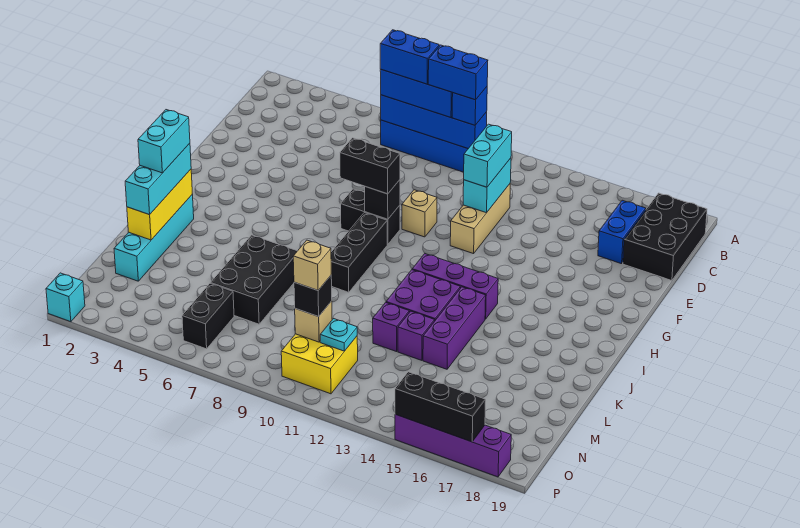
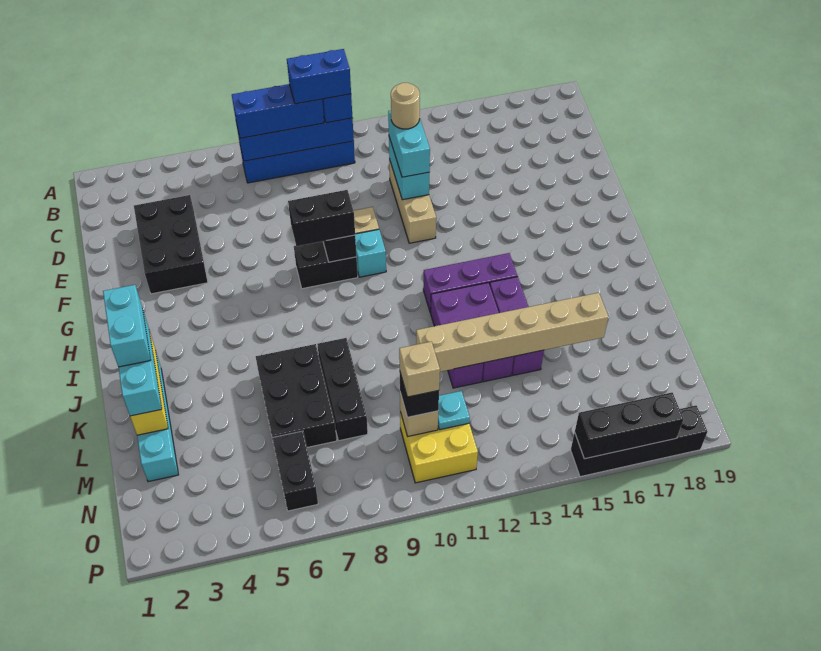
blue 1x2 brick [380,30,439,84] -> none
black 2x3 brick [623,193,707,281] -> black 2x3 brick moved to [134,195,208,294]
blue 1x2 brick [598,200,646,264] -> none
none -> tan 1x1 round brick [391,83,420,129]
black 1x3 brick [331,213,387,292] -> black 1x3 brick moved to [317,338,368,441]
none -> tan 1x6 brick [416,293,608,372]
cyan 1x1 brick [46,273,85,322] -> cyan 1x1 brick moved to [355,229,386,277]
purple 1x4 brick [395,414,511,477] -> black 1x4 brick [571,406,707,477]

